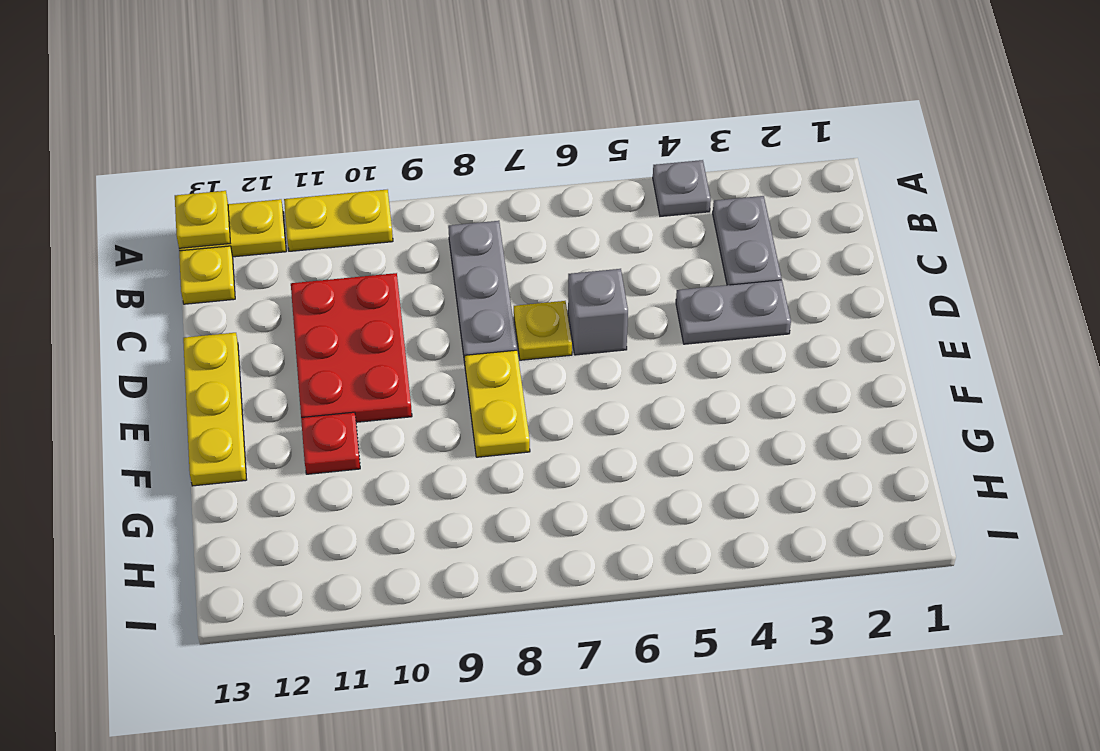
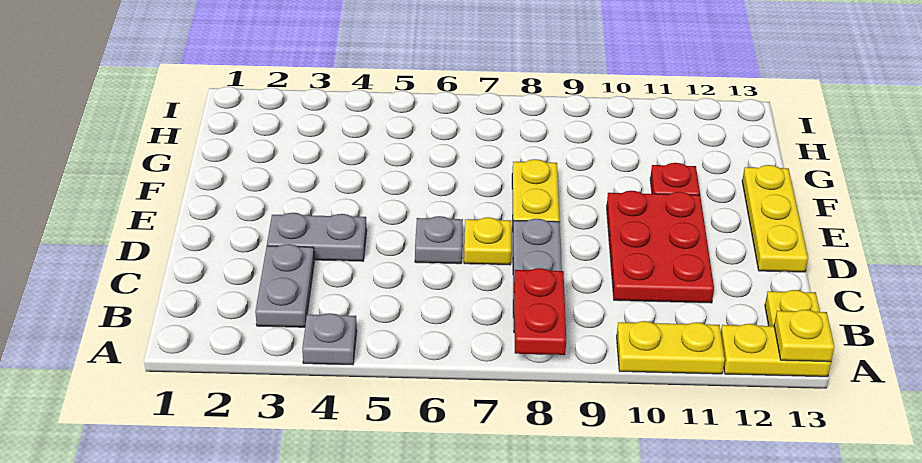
none -> red 1x2 plate [514,268,566,355]
grey 1x1 brick [568,269,628,355] -> grey 1x1 plate [415,216,463,264]

